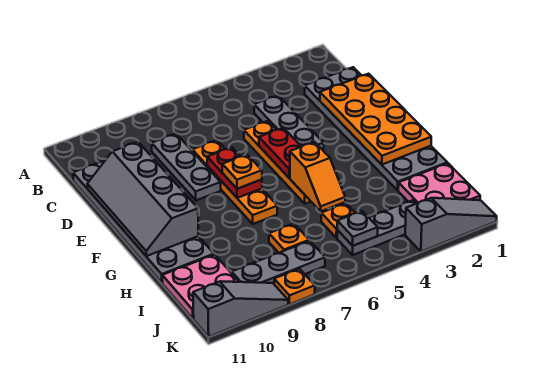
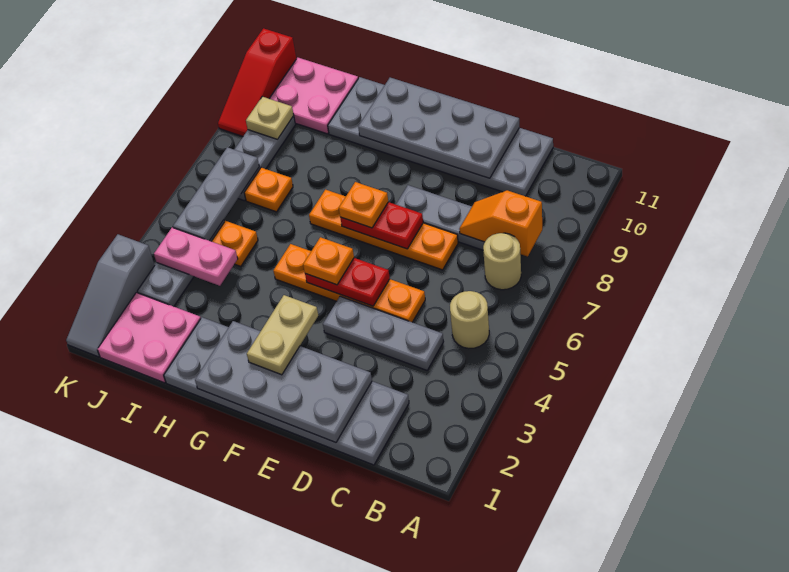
none -> tan 1x1 round brick [450,291,489,349]
none -> tan 1x1 round brick [483,233,521,290]
orange 2x4 plate [320,74,431,165] -> grey 2x4 plate [195,321,372,443]
grey 2x4 slope [87,142,199,256] -> grey 2x4 plate [358,78,520,178]
none -> tan 1x2 plate [247,295,318,375]
orange 1x2 slope [290,142,345,211] -> orange 1x2 slope moved to [459,190,542,256]
none -> pink 1x2 plate [154,227,238,286]
grey 1x1 plate [337,211,378,246] -> grey 1x3 plate [173,147,259,241]
none -> tan 1x1 plate [246,97,294,139]
orange 1x1 plate [274,269,315,304] -> orange 1x1 plate moved to [303,237,354,285]
grey 1x3 slope [193,281,288,337] -> red 1x3 slope [218,28,296,136]

